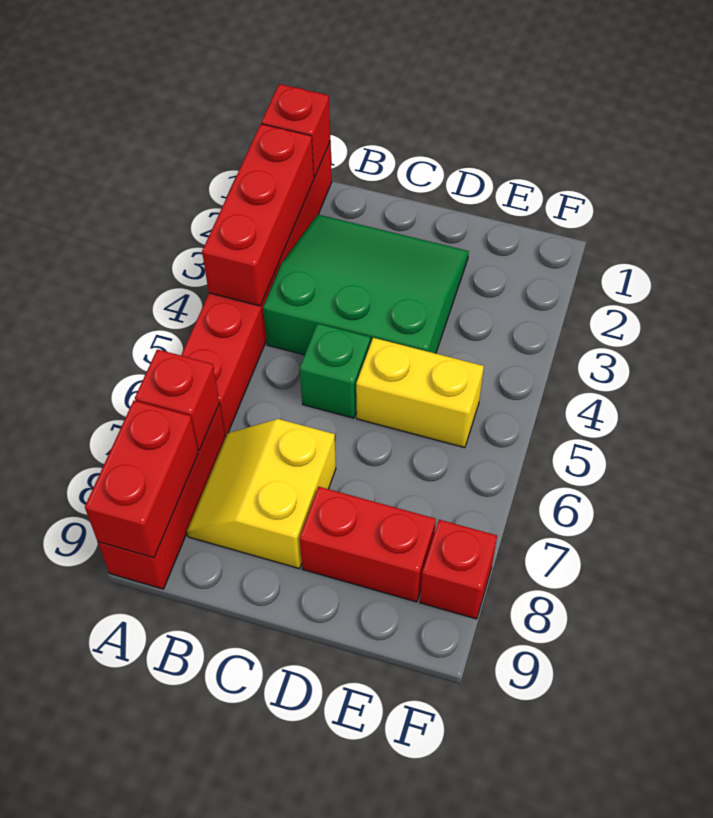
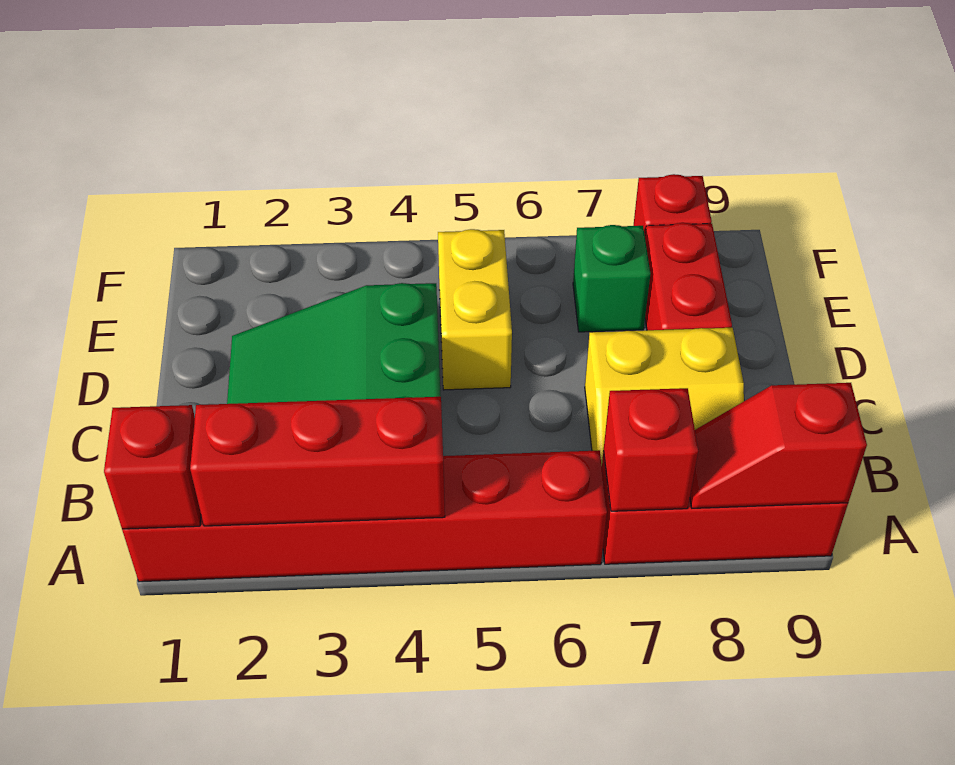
red 1x2 brick [85,401,198,558] -> red 1x2 slope [690,383,867,508]
green 1x1 brick [300,324,370,418] -> green 1x1 brick moved to [573,225,650,332]

